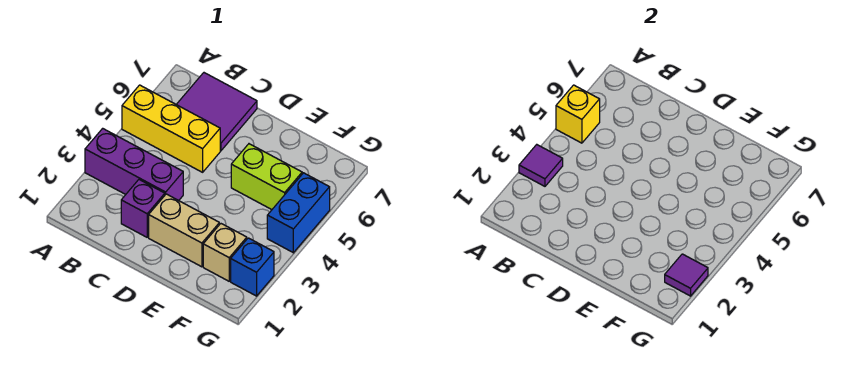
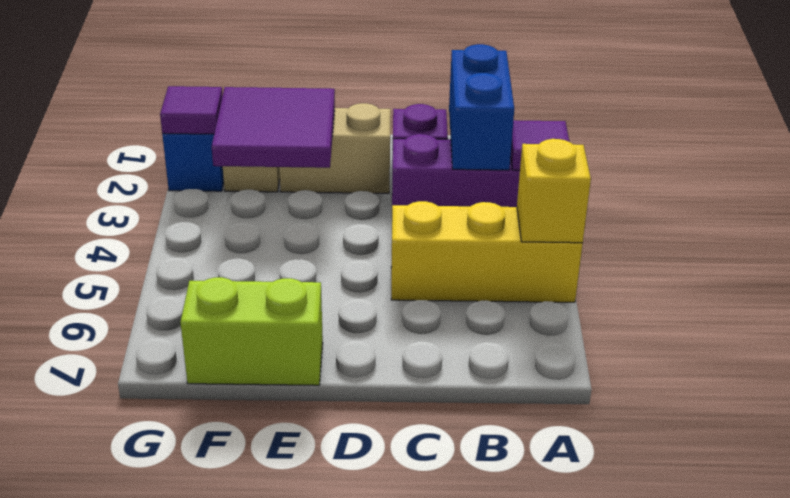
purple 2x2 tile [176,73,257,151] -> purple 2x2 tile moved to [212,87,335,168]
lime 1x2 brick [231,144,302,210] -> lime 1x2 brick moved to [180,277,323,385]
blue 1x2 brick [267,173,330,253] -> blue 1x2 brick moved to [449,44,514,170]

